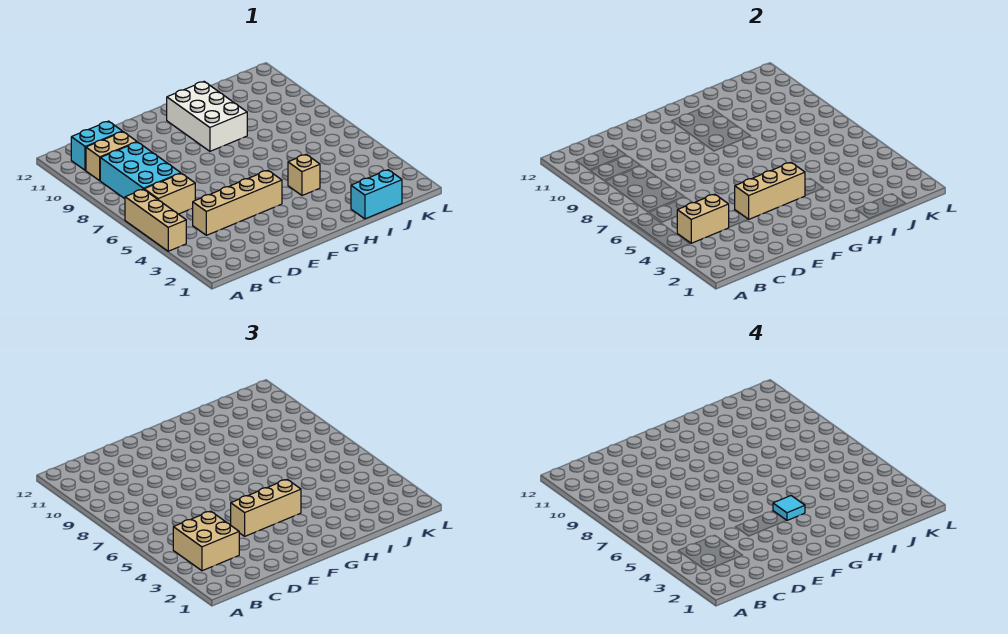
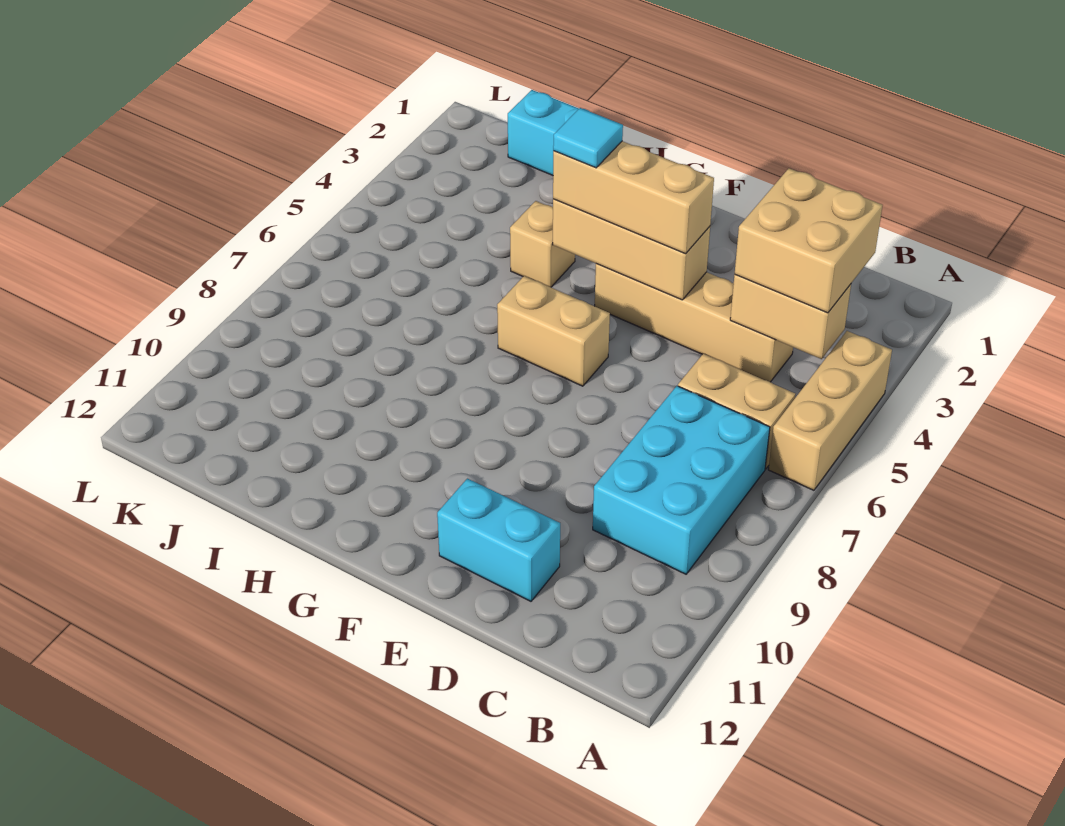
tan 1x2 brick [86,132,137,181] -> tan 1x2 brick moved to [497,276,610,386]
cyan 1x2 brick [71,121,122,170] -> cyan 1x2 brick moved to [437,479,560,601]
white 2x3 brick [167,82,247,151] -> none

